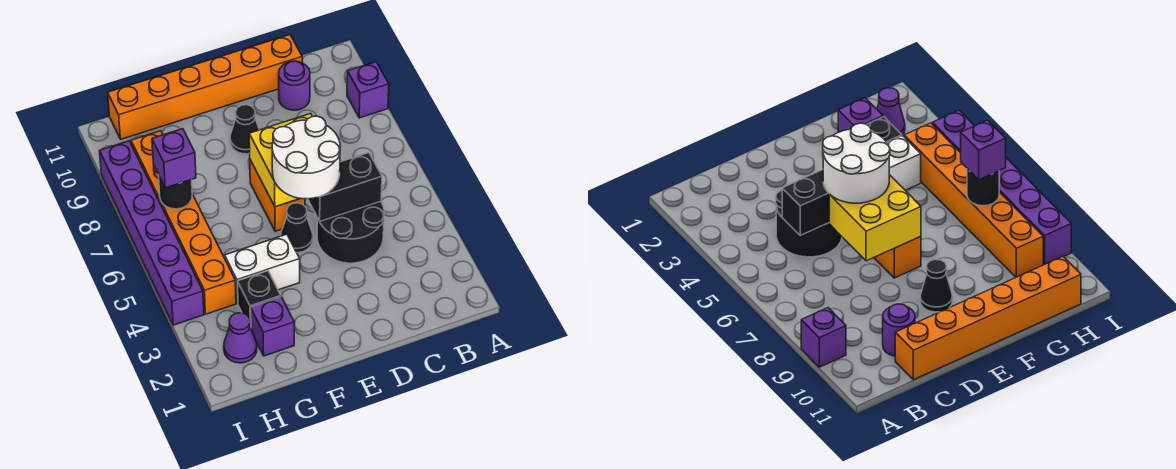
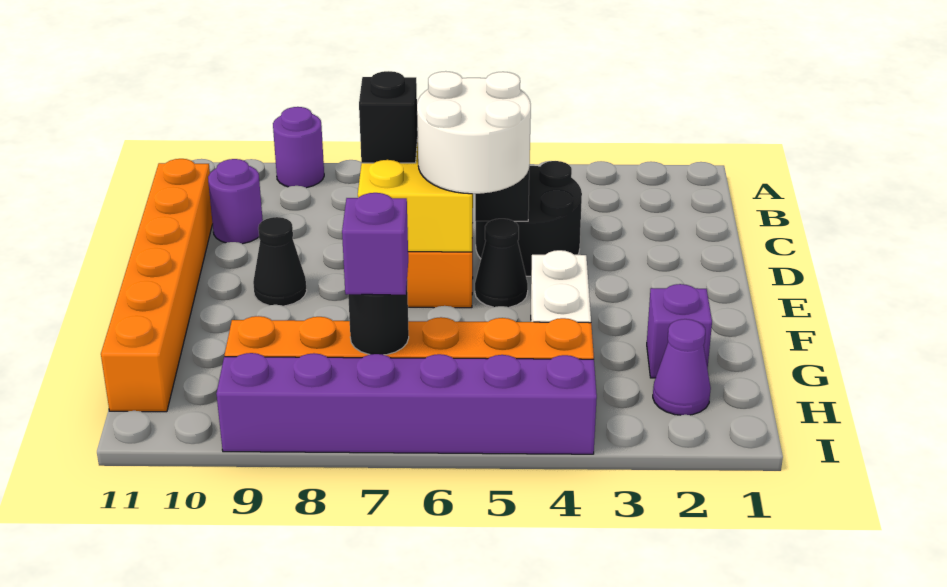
purple 1x1 brick [347,62,389,118] -> purple 1x1 round brick [273,107,324,188]
black 1x1 brick [238,271,281,327] -> black 1x1 brick moved to [359,71,418,163]

